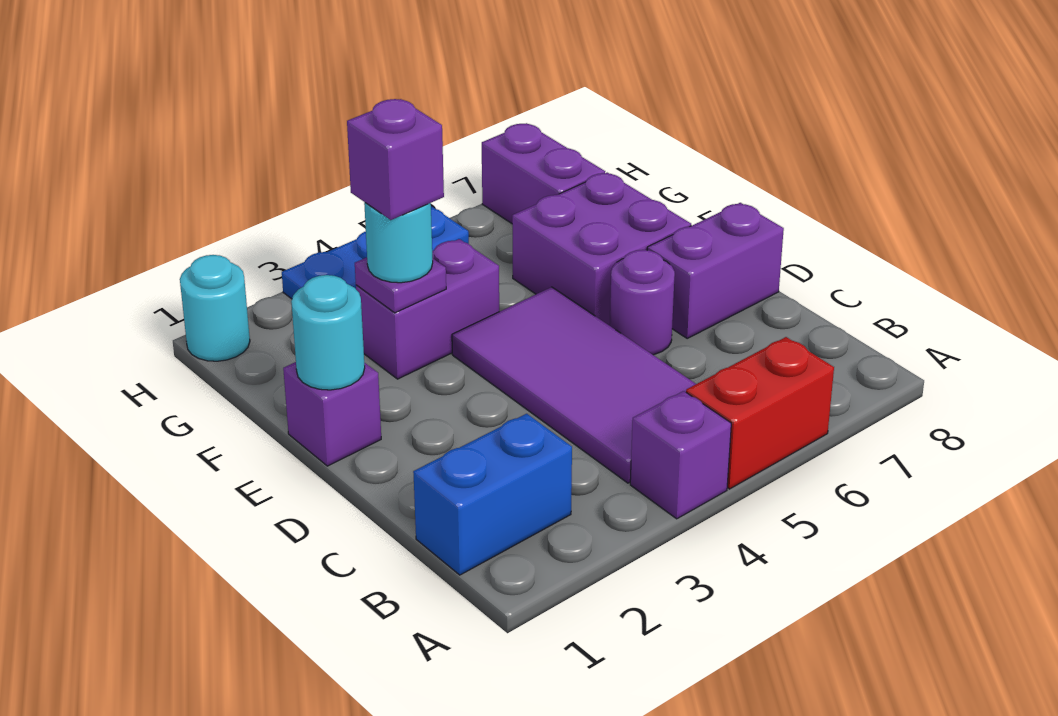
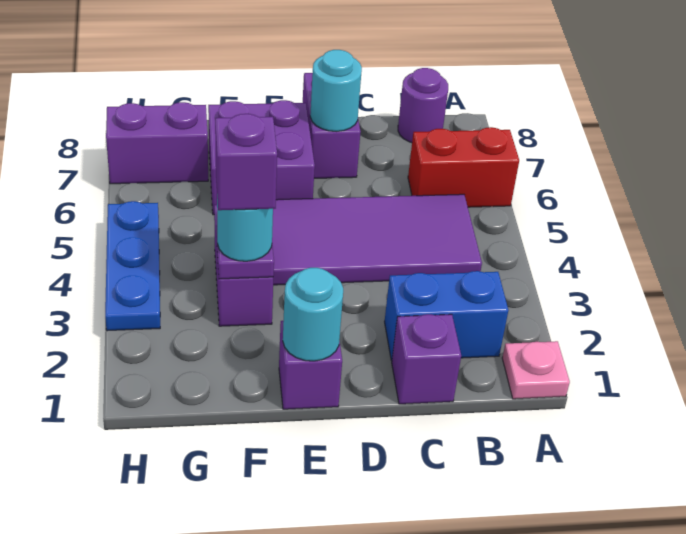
none -> pink 1x1 plate [502,341,570,399]
purple 1x1 brick [630,391,731,519] -> purple 1x1 brick moved to [392,314,461,404]
red 1x2 brick [686,337,834,489] -> red 1x2 brick turned to [408,127,519,207]
blue 1x2 brick [413,414,572,575] -> blue 1x2 brick turned to [385,271,508,360]
purple 1x1 round brick [610,250,675,355] -> purple 1x1 round brick moved to [398,68,448,143]
cyan 1x1 round brick [180,255,250,361] -> cyan 1x1 round brick moved to [310,50,362,131]

